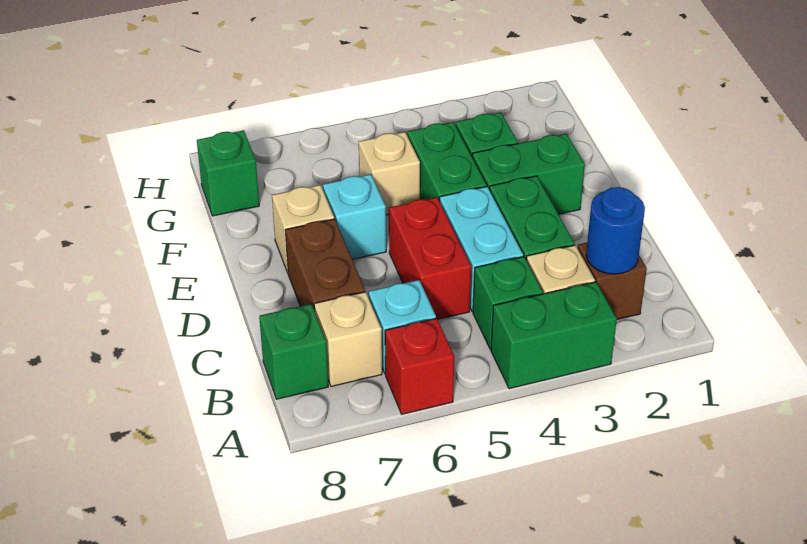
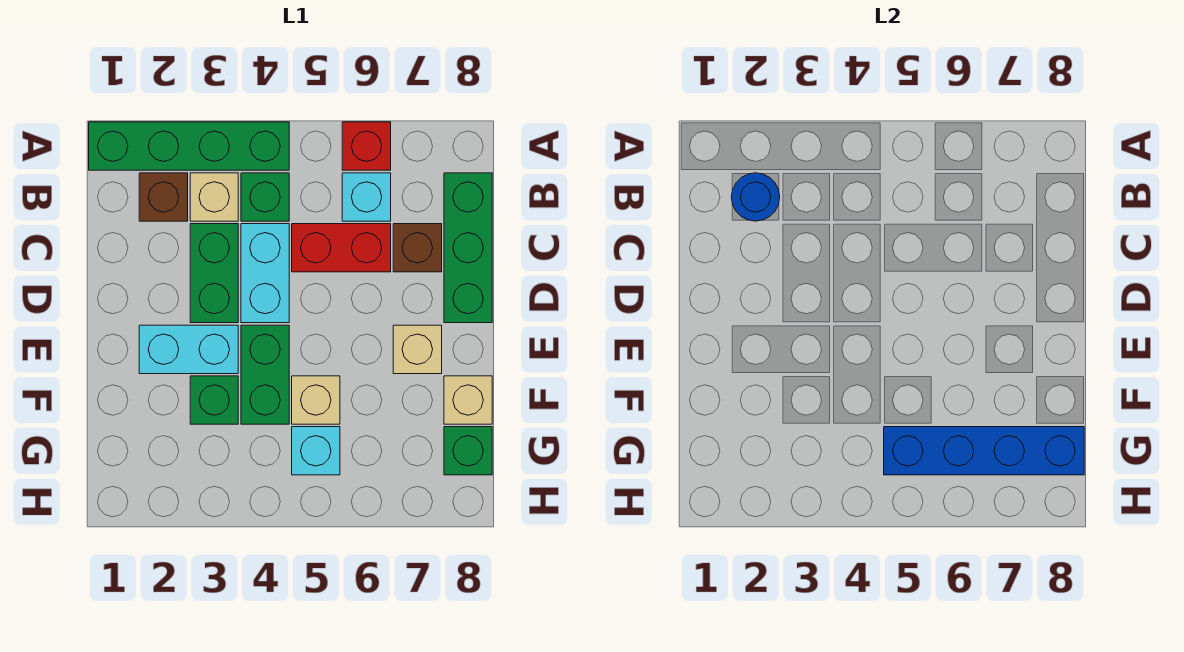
green 1x2 brick [491,282,617,389] -> green 1x4 brick [89,122,289,170]
tan 1x1 brick [314,292,382,386] -> tan 1x1 brick moved to [444,376,492,424]
green 1x1 brick [259,304,328,399] -> green 1x3 brick [444,173,492,323]
red 1x2 brick [389,197,471,319] -> red 1x2 brick turned to [292,224,391,272]
brown 1x2 brick [285,219,365,311] -> brown 1x1 brick [393,224,442,272]
green 1x2 brick [472,134,585,214] -> cyan 1x2 brick [139,325,238,374]
cyan 1x1 brick [323,174,386,259] -> cyan 1x1 brick moved to [292,427,340,475]
none -> blue 1x4 brick [884,427,1084,475]

